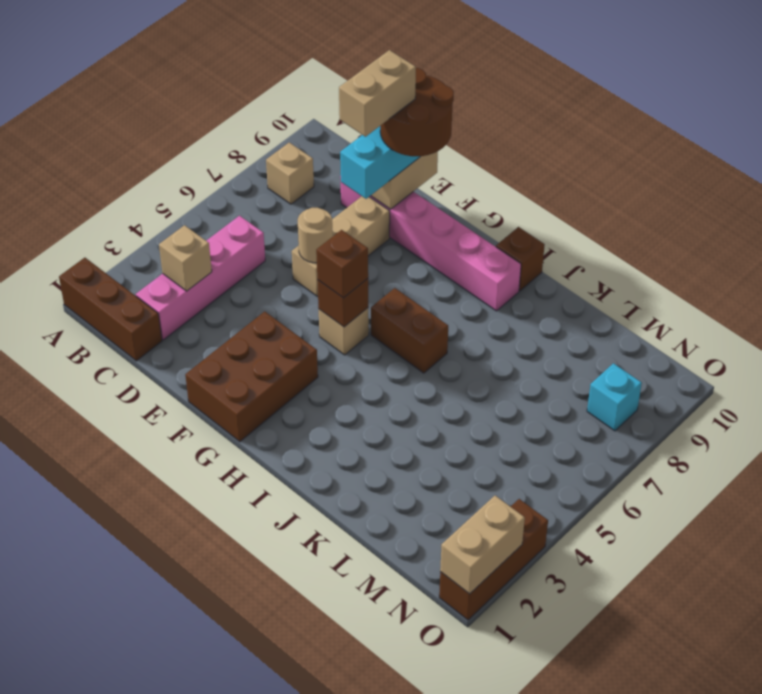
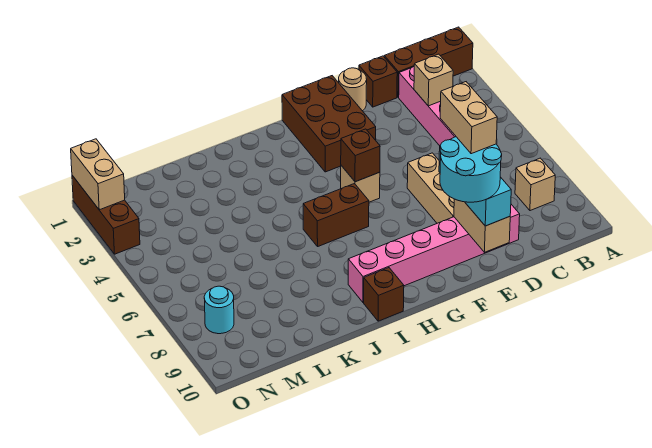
tan 1x1 round brick [298,208,333,263] -> tan 1x1 round brick moved to [339,68,367,111]
brown 2x2 round brick [380,68,454,156] -> cyan 2x2 round brick [440,137,502,202]
brown 1x1 brick [316,230,368,298] -> brown 1x1 brick moved to [359,56,397,107]
cyan 1x1 brick [587,363,642,431] -> cyan 1x1 round brick [204,286,234,334]

